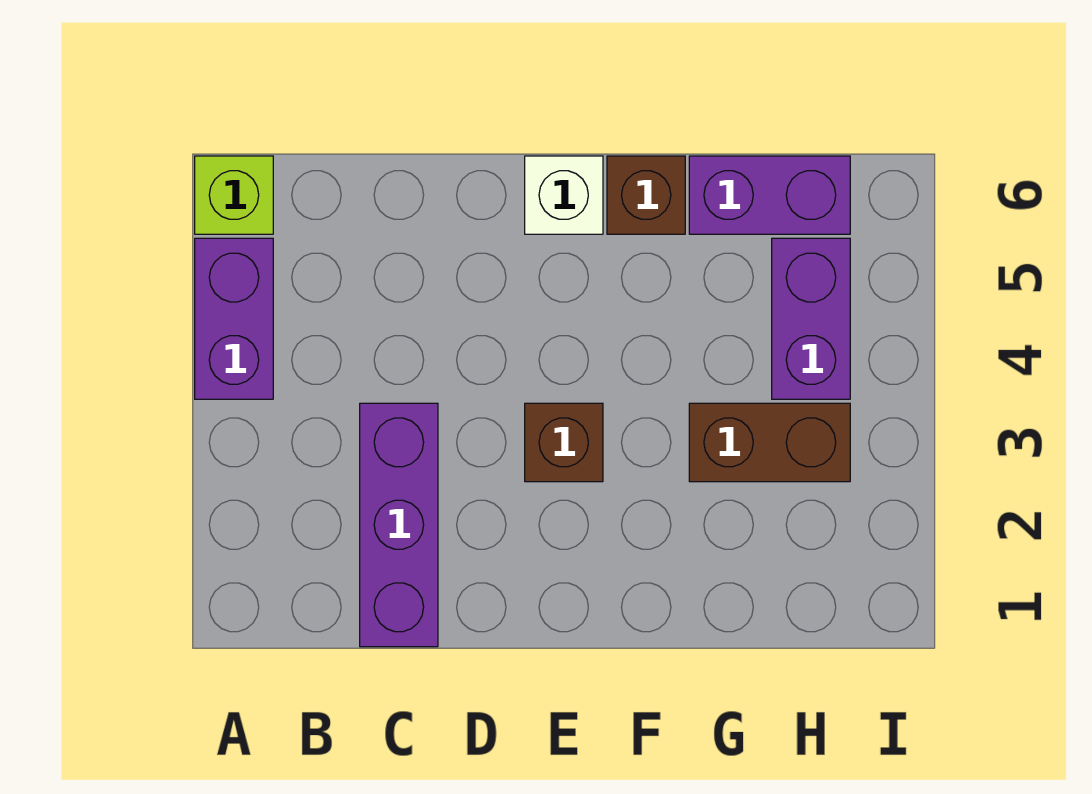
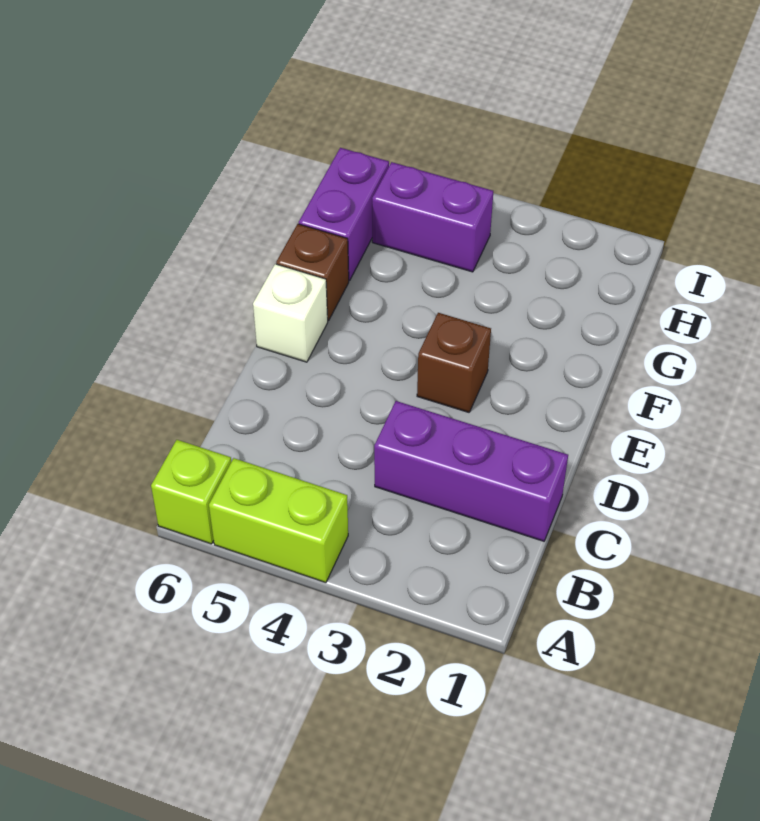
purple 1x2 brick [195,238,273,399] -> lime 1x2 brick [209,458,348,583]
brown 1x2 brick [689,403,850,482] -> none

